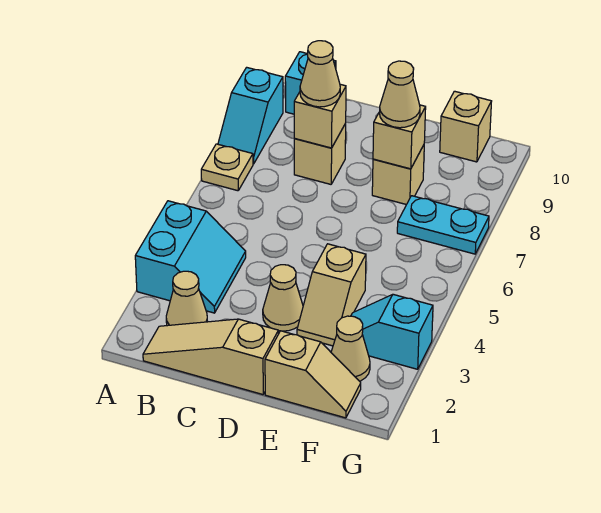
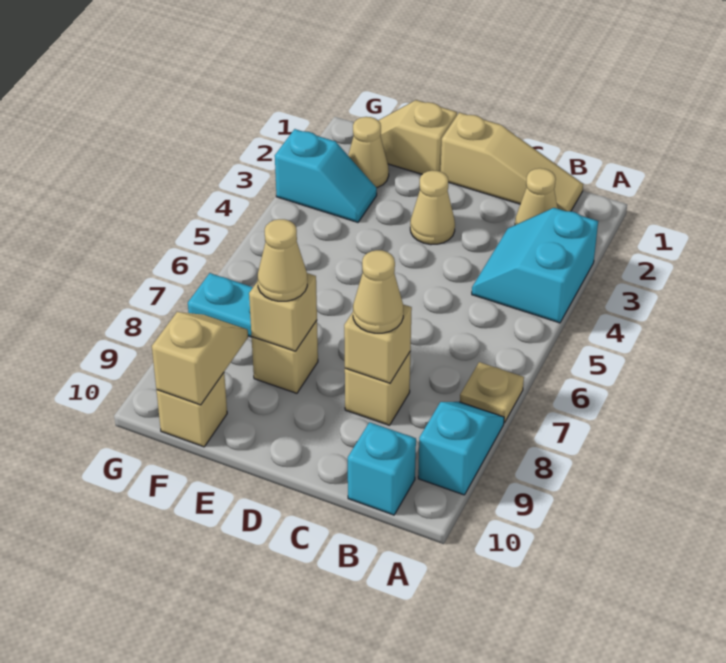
tan 1x2 slope [297,244,366,346] -> tan 1x2 slope moved to [152,312,248,405]

